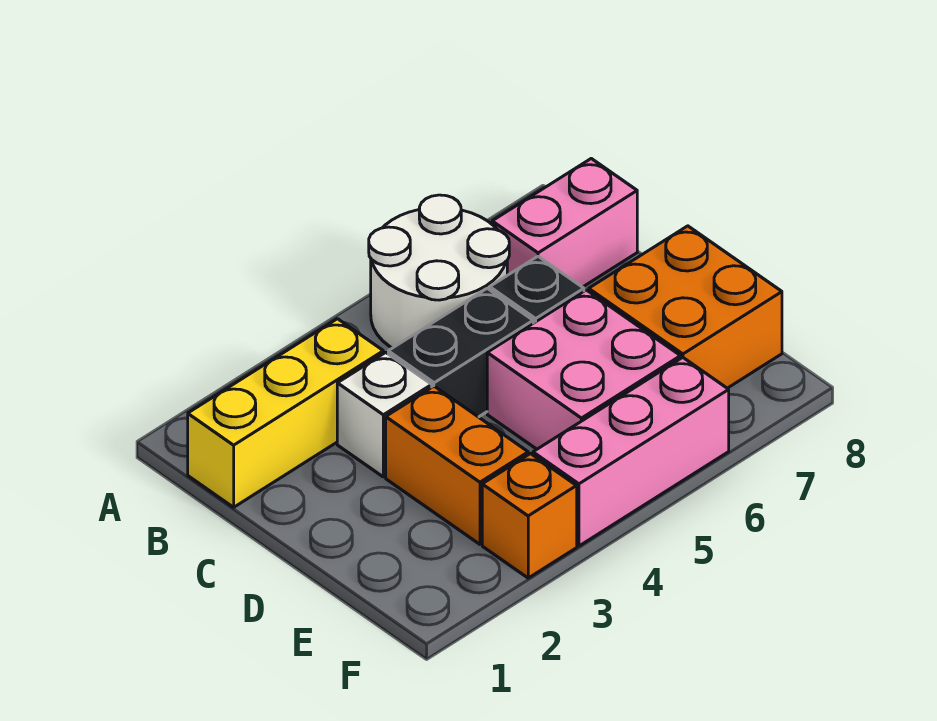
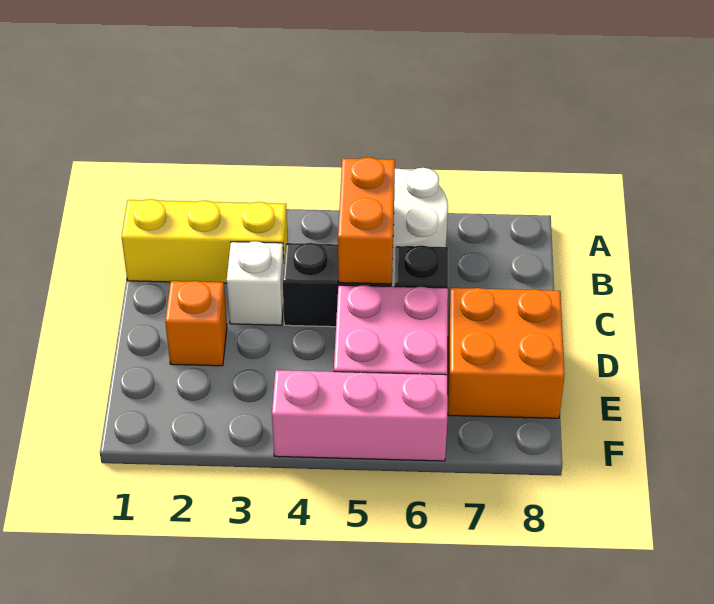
pink 1x2 brick [492,159,637,287] -> none
orange 1x2 brick [386,386,528,544] -> orange 1x2 brick moved to [338,157,395,284]
orange 1x1 brick [482,454,577,578] -> orange 1x1 brick moved to [165,281,227,366]

